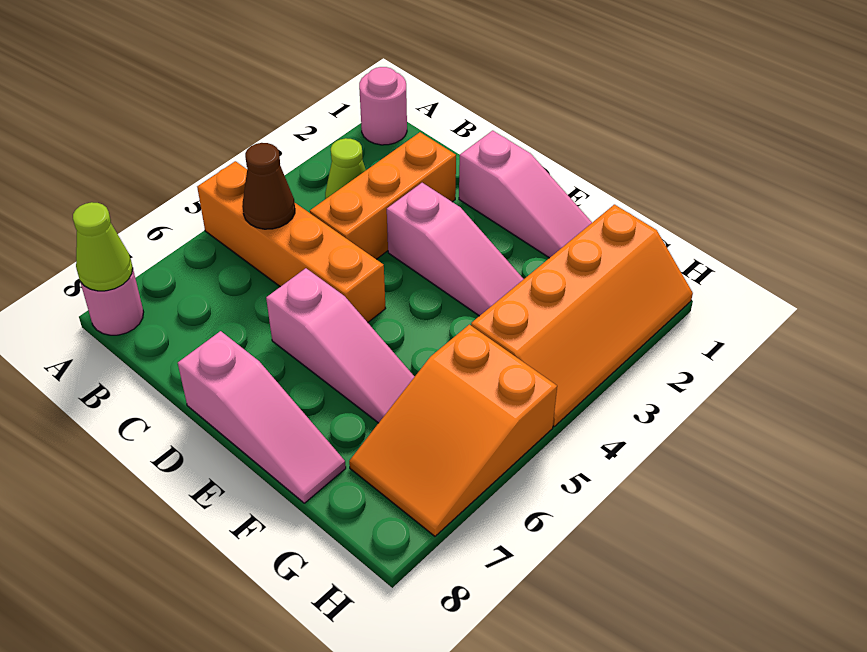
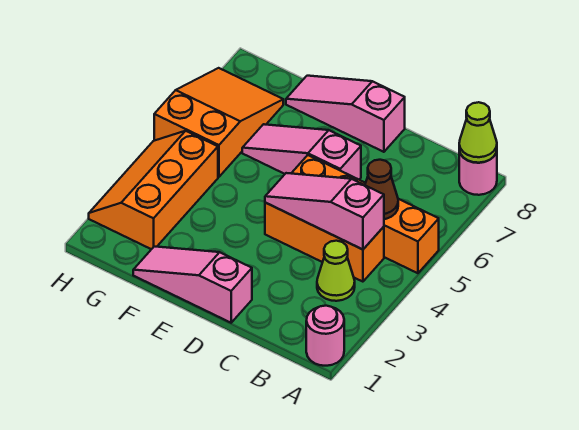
orange 1x3 brick [310,132,456,259] -> orange 1x3 brick turned to [265,203,384,282]
pink 1x3 slope [387,183,524,316] -> pink 1x3 slope moved to [265,173,384,250]
orange 2x4 slope [471,205,693,426] -> orange 2x3 slope [89,131,218,249]

